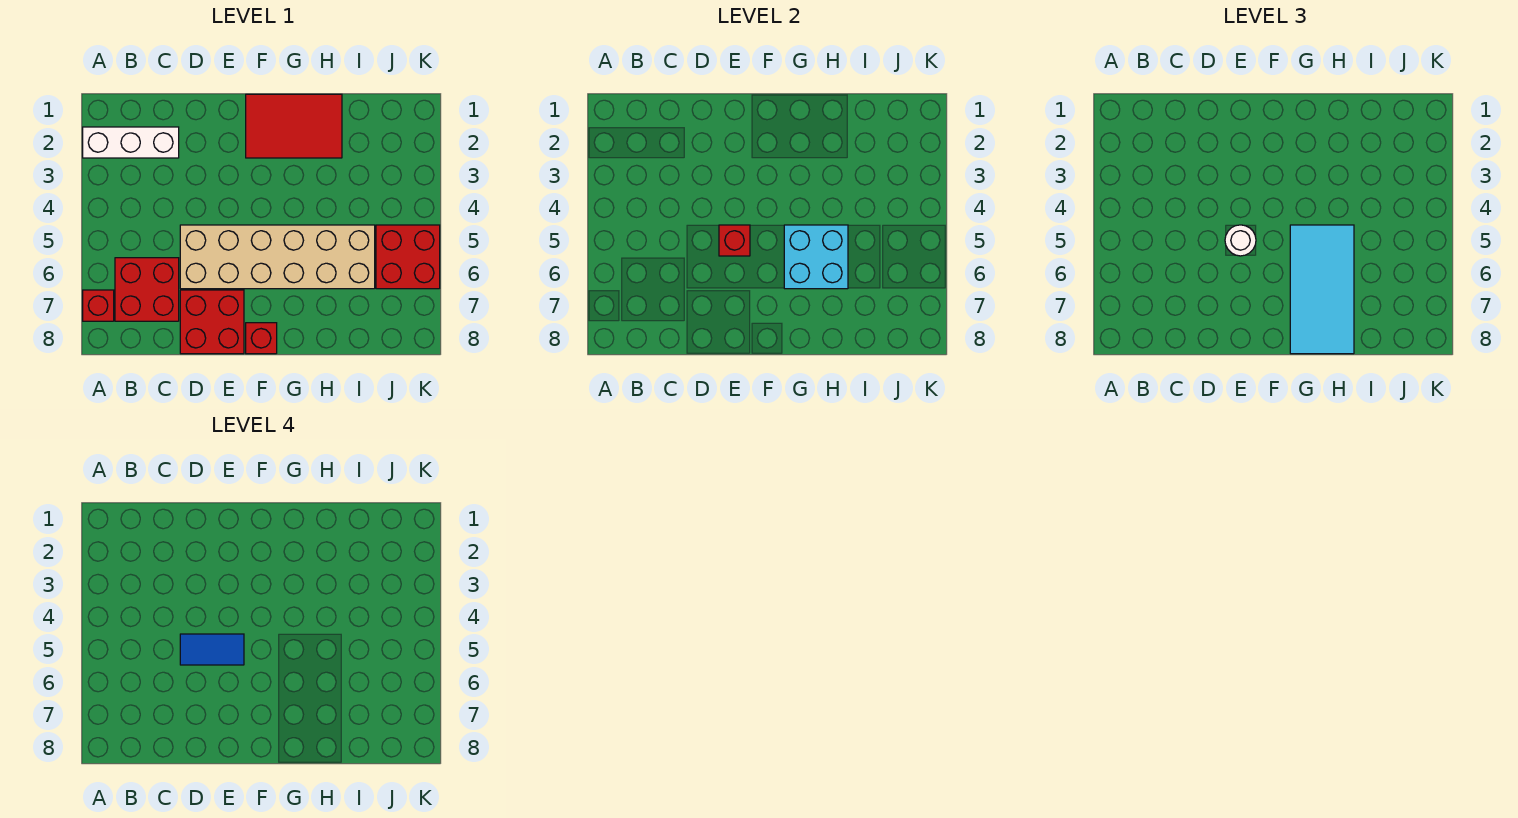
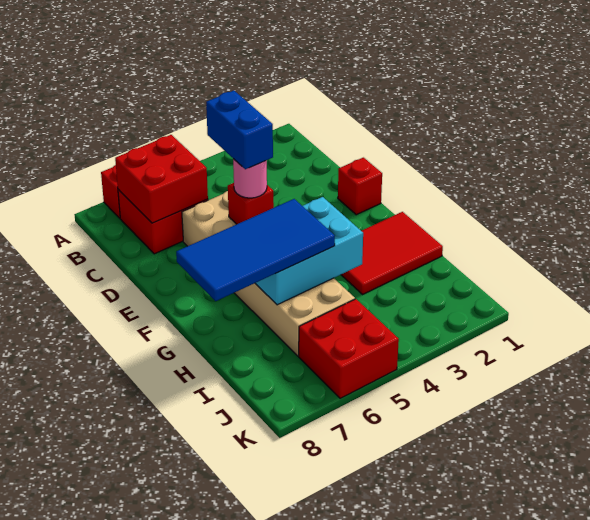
white 1x3 brick [83,127,179,158] -> none
blue 1x2 tile [180,634,244,665] -> blue 1x2 brick [206,91,273,169]
red 2x2 brick [180,290,244,354] -> red 2x2 brick moved to [115,135,208,223]
white 1x1 round brick [1225,225,1256,256] -> pink 1x1 round brick [233,159,267,198]
red 2x3 tile [246,94,342,158] -> red 2x3 tile turned to [341,212,443,294]
red 1x1 brick [246,323,277,354] -> red 1x1 brick moved to [338,158,382,215]
cyan 2x2 brick [784,225,848,289] -> cyan 2x3 brick [255,197,363,305]
cyan 2x4 tile [1290,225,1354,354] -> blue 2x4 tile [176,199,335,301]

